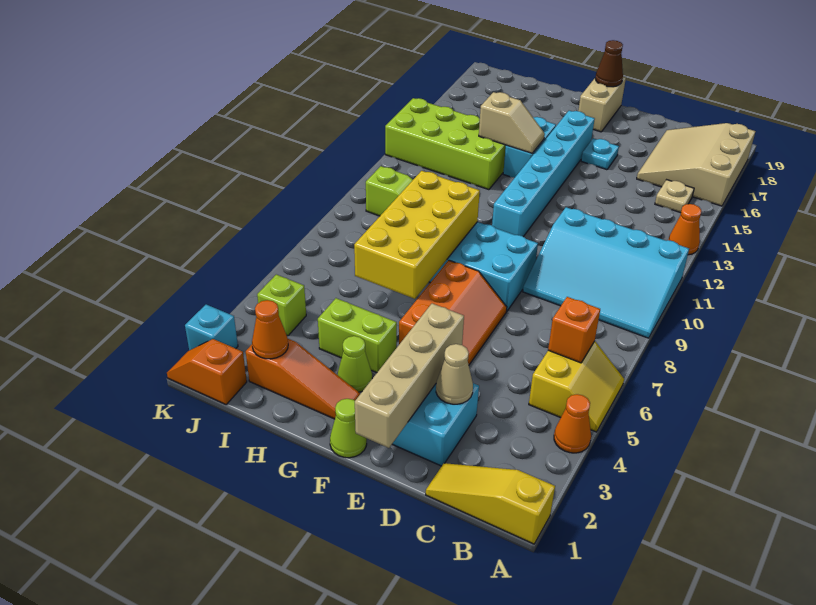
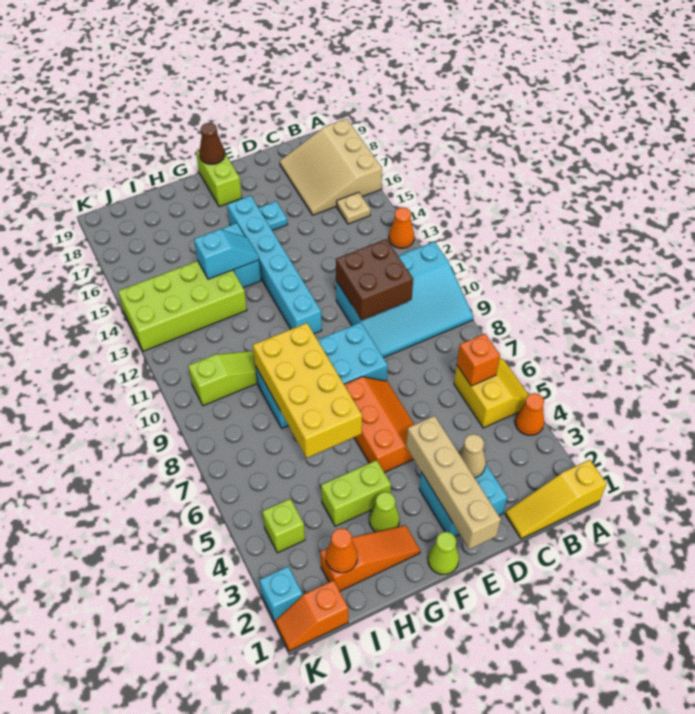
none -> brown 2x2 brick [336,239,413,320]
tan 1x2 brick [578,77,626,132] -> lime 1x2 brick [196,150,242,207]
tan 1x2 slope [479,92,545,153] -> cyan 1x2 slope [194,229,259,279]

